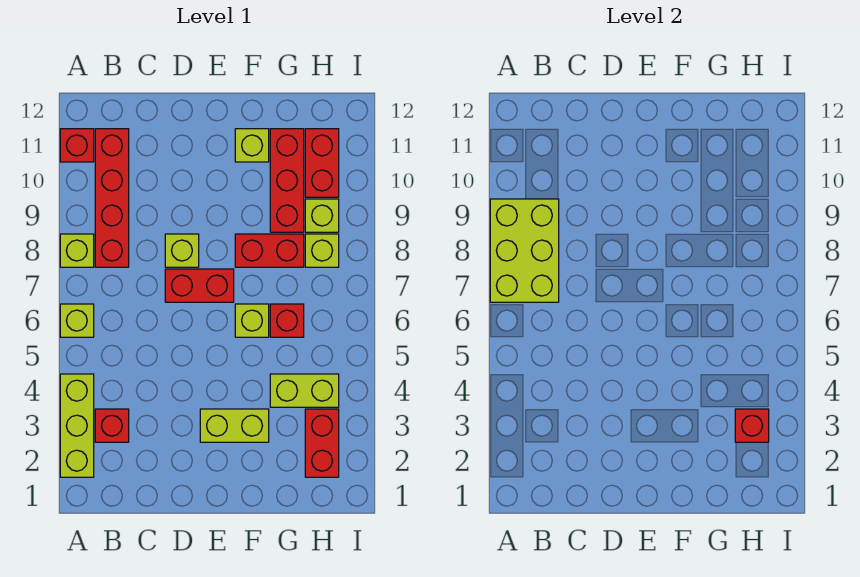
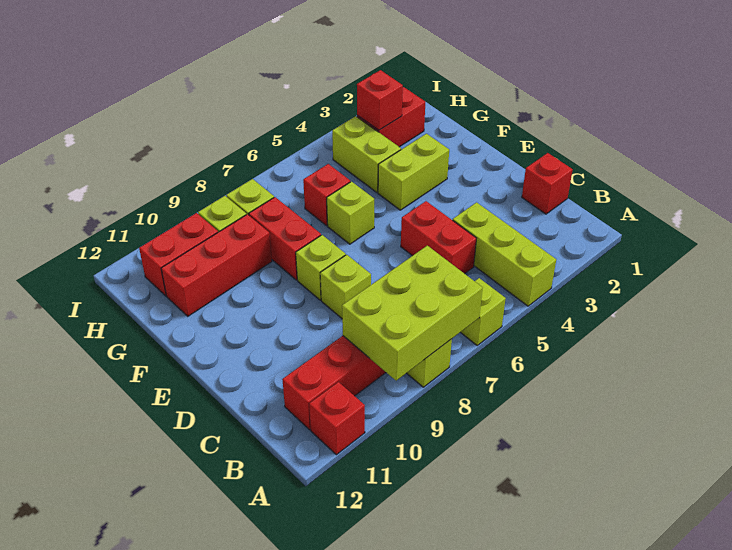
lime 1x3 brick [60,374,94,477] -> lime 1x3 brick turned to [453,202,556,306]
red 1x1 brick [95,409,129,442] -> red 1x1 brick moved to [522,153,573,214]
red 1x2 brick [165,269,234,302] -> red 1x2 brick moved to [401,201,476,274]
lime 1x2 brick [200,409,269,442] -> lime 1x2 brick turned to [378,134,449,210]
lime 1x1 brick [235,129,269,162] -> lime 1x1 brick moved to [296,235,346,300]

